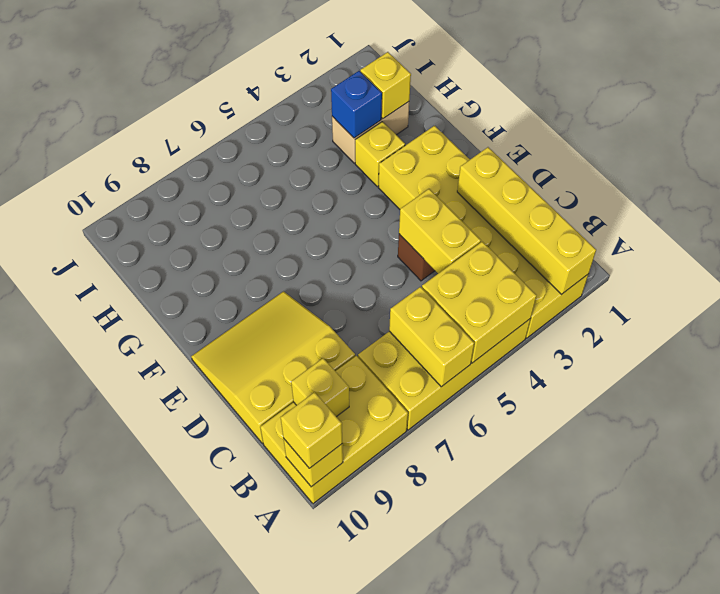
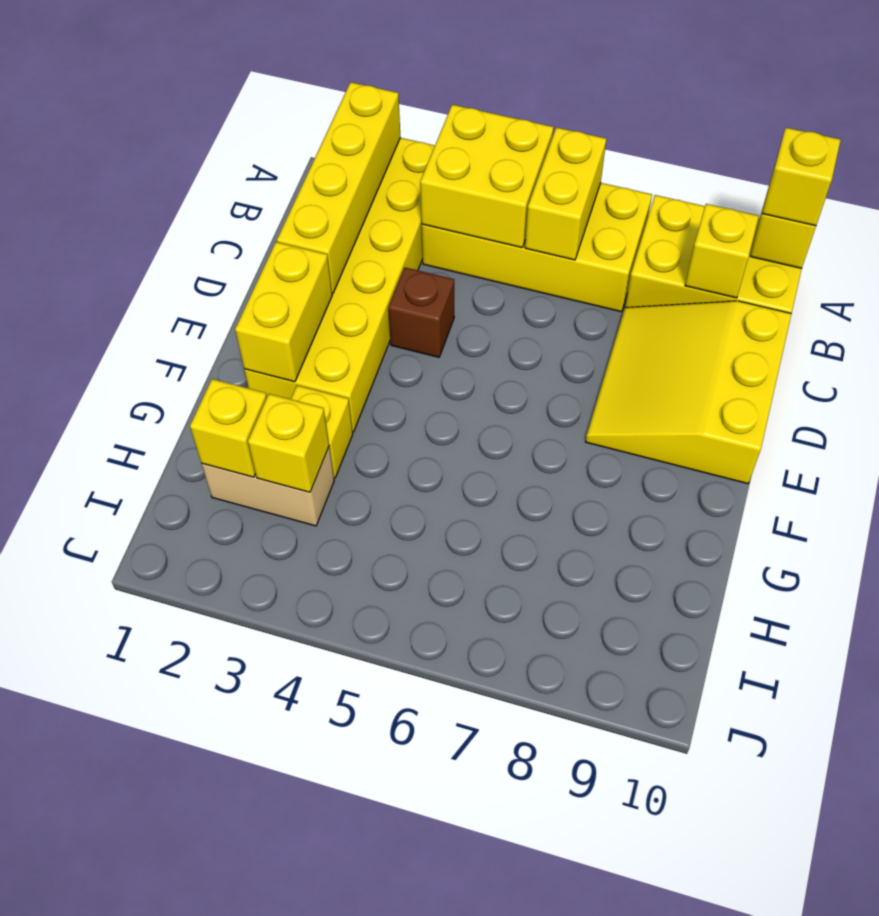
yellow 1x2 brick [399,189,481,273] -> yellow 1x2 brick moved to [235,242,332,382]
yellow 3x3 slope [191,292,355,444] -> yellow 3x3 slope turned to [586,301,792,484]
blue 1x1 brick [331,71,382,138] -> yellow 1x1 brick [248,394,329,492]

